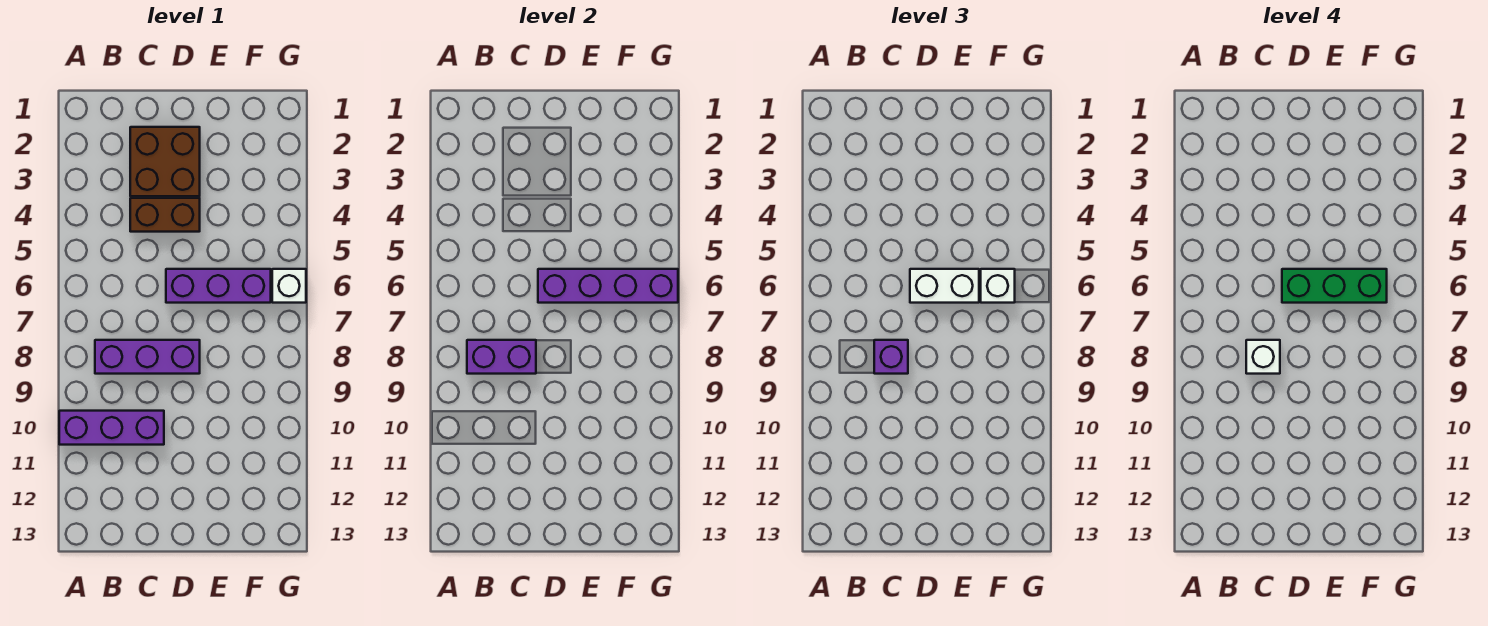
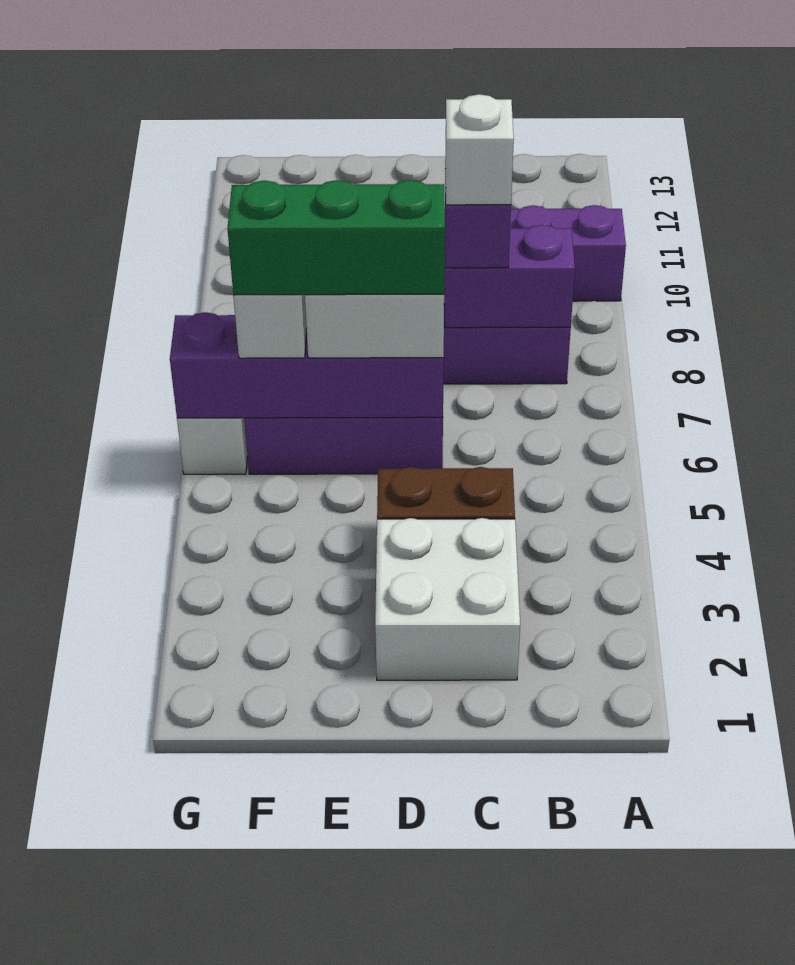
brown 2x2 brick [130,127,200,196] -> white 2x2 brick [375,518,520,680]

